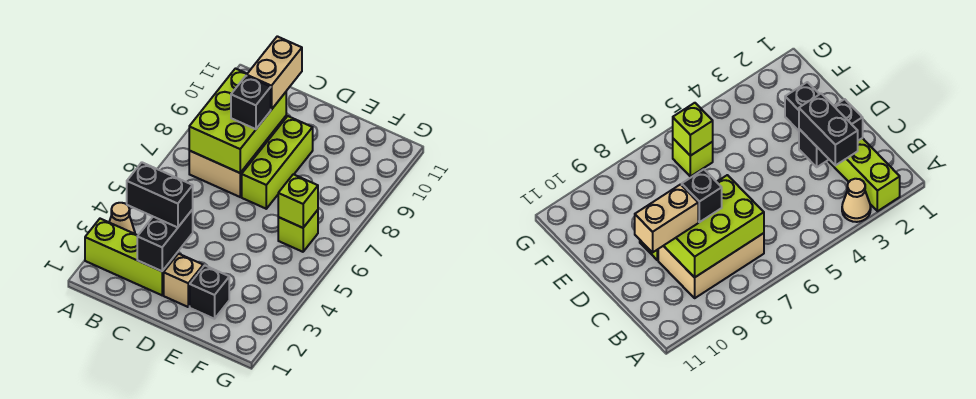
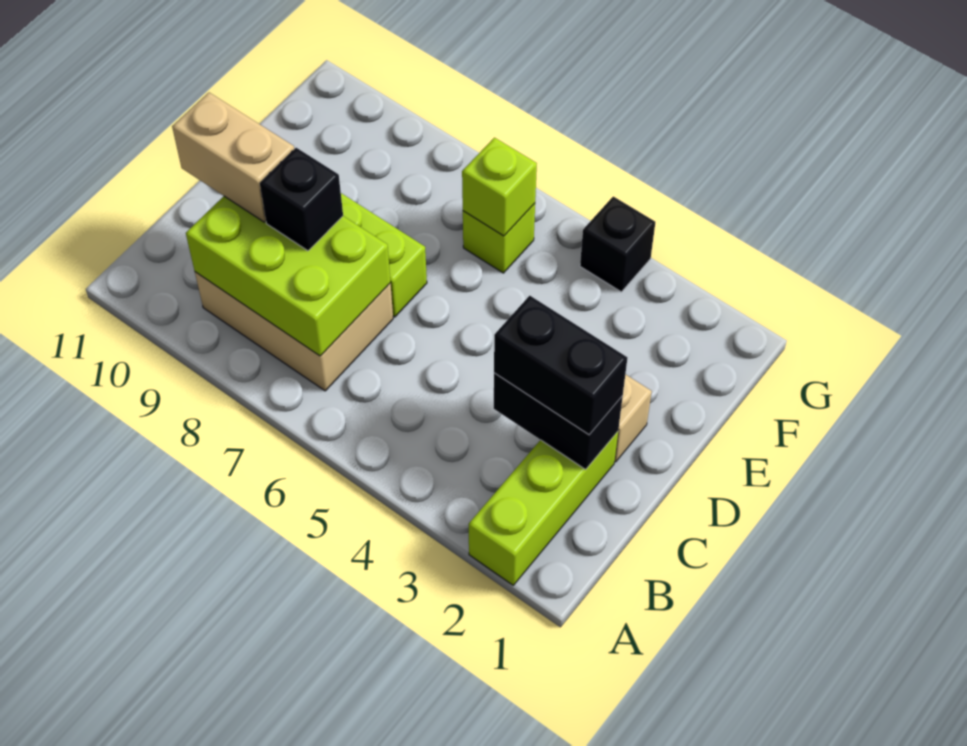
tan 1x1 cone [109,203,135,234] -> none
black 1x2 brick [127,162,193,227] -> black 1x2 brick turned to [494,296,627,435]
black 1x1 brick [190,265,229,319] -> black 1x1 brick moved to [580,196,655,292]

